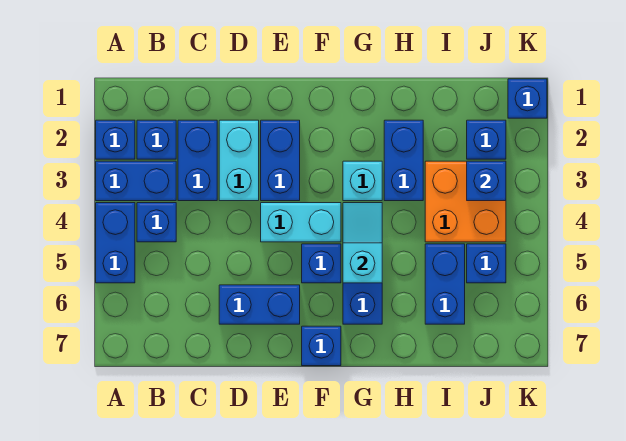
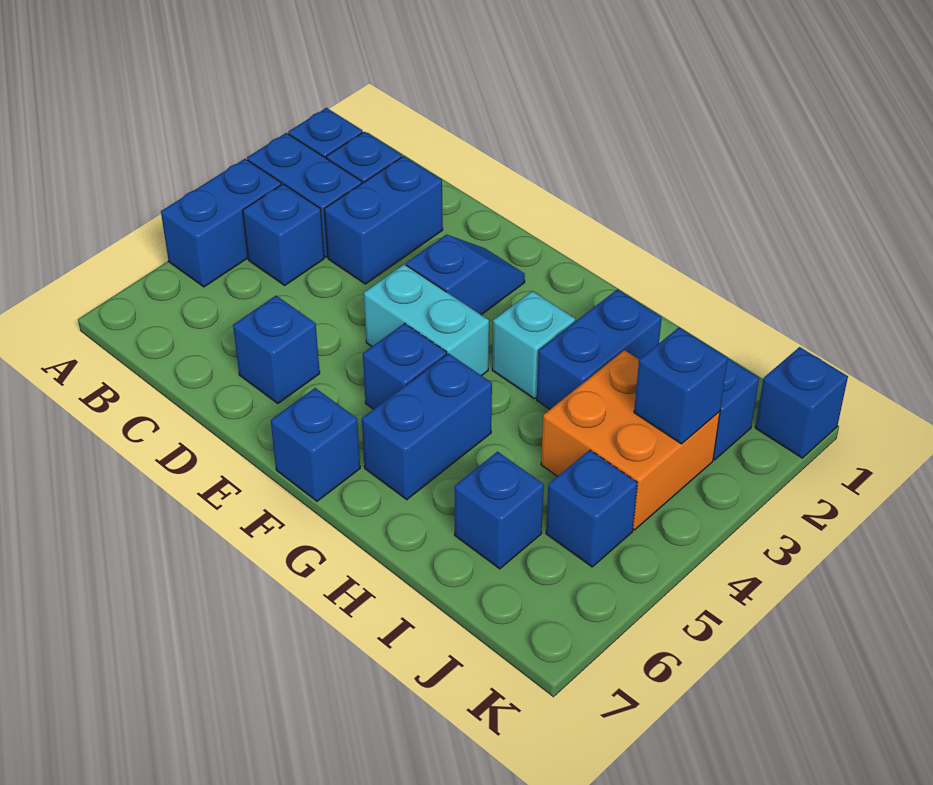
cyan 1x2 brick [219,120,259,201] -> none
blue 1x2 brick [219,285,300,324] -> blue 1x1 brick [233,296,320,404]
blue 1x2 brick [261,120,300,201] -> blue 1x2 slope [406,235,525,315]
cyan 1x2 slope [343,203,382,283] -> none
blue 1x2 brick [425,244,465,324] -> blue 1x1 brick [454,452,544,569]

